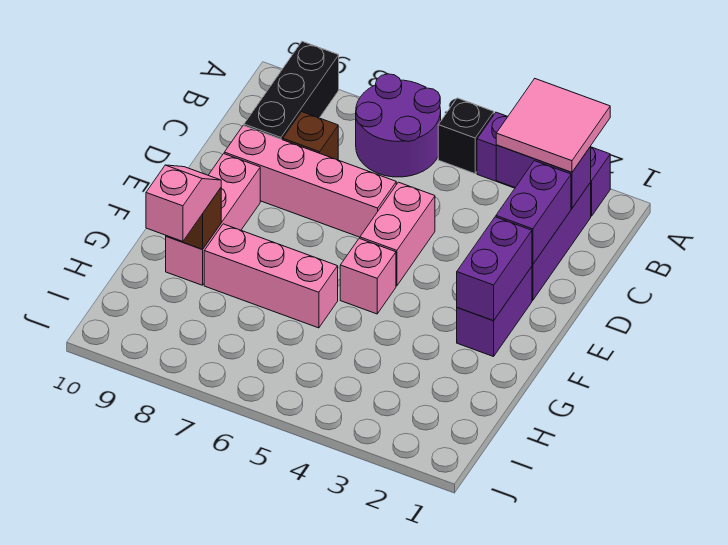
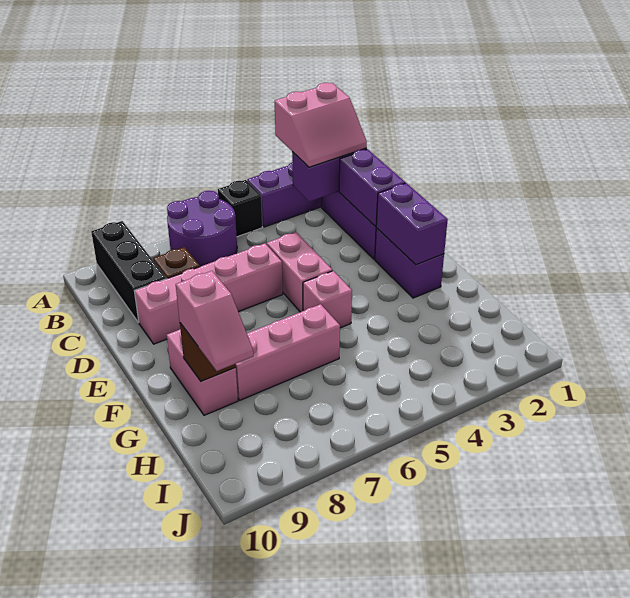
pink 2x2 tile [496,79,610,172] -> pink 2x2 slope [275,83,367,167]
pink 1x3 brick [166,154,260,285] -> pink 1x2 brick [167,330,238,415]
pink 1x2 slope [146,165,221,241] -> pink 1x2 slope turned to [176,271,253,371]

